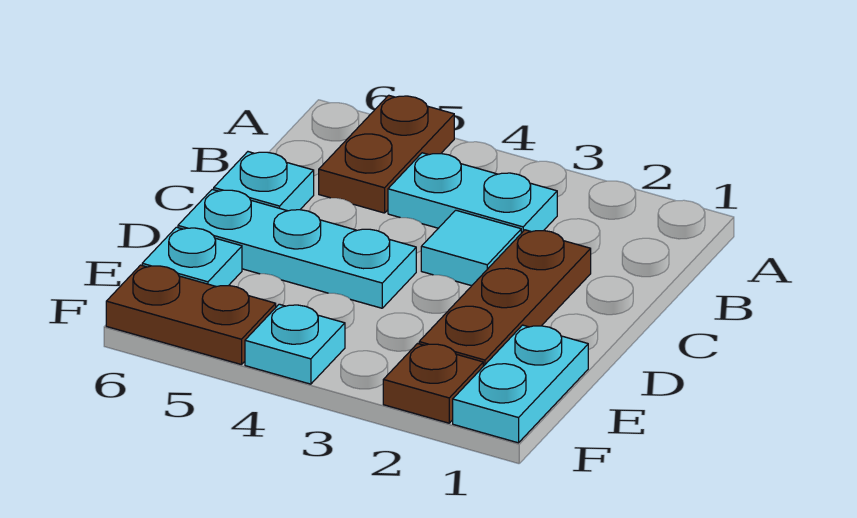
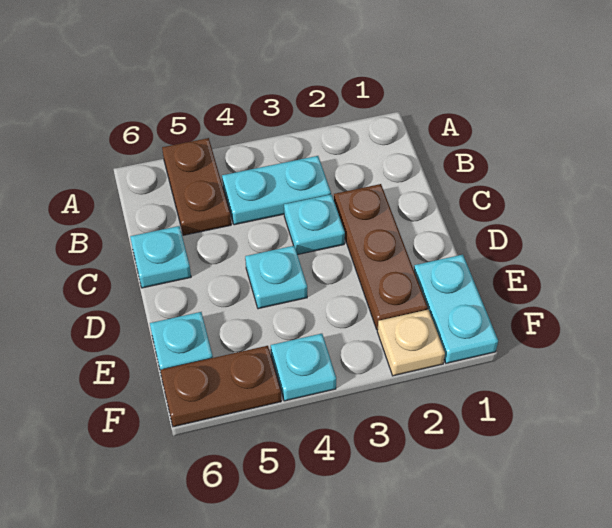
cyan 1x1 tile [421,210,521,286] -> cyan 1x1 plate [284,194,345,255]
cyan 1x3 plate [178,189,416,308] -> cyan 1x1 plate [245,246,307,309]
brown 1x1 plate [383,343,483,423] -> tan 1x1 plate [377,310,445,376]

